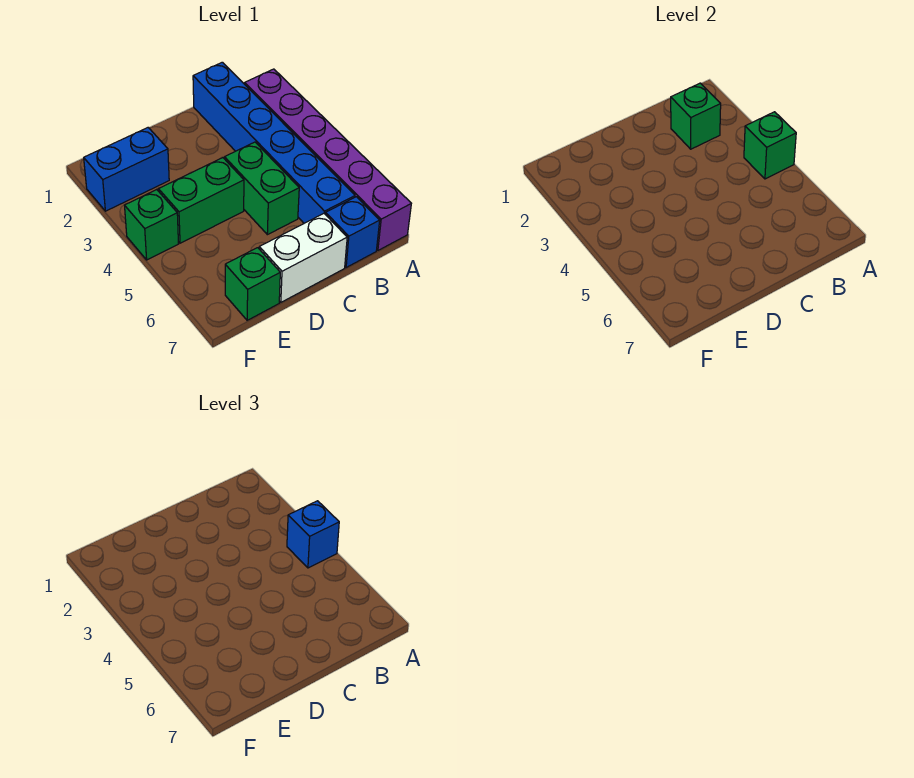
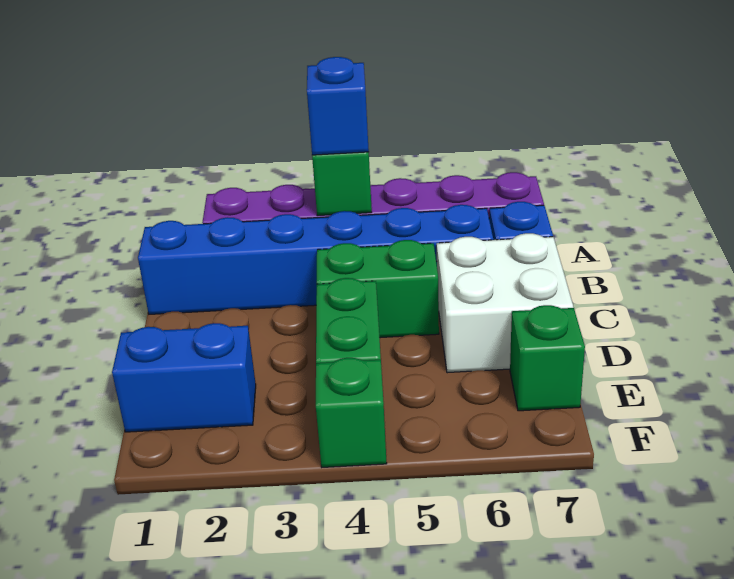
green 1x1 brick [671,83,721,149] -> none
white 1x2 brick [259,214,347,302] -> white 2x2 brick [437,233,573,373]
blue 1x2 brick [84,128,169,211] -> blue 1x2 brick turned to [112,323,256,432]

